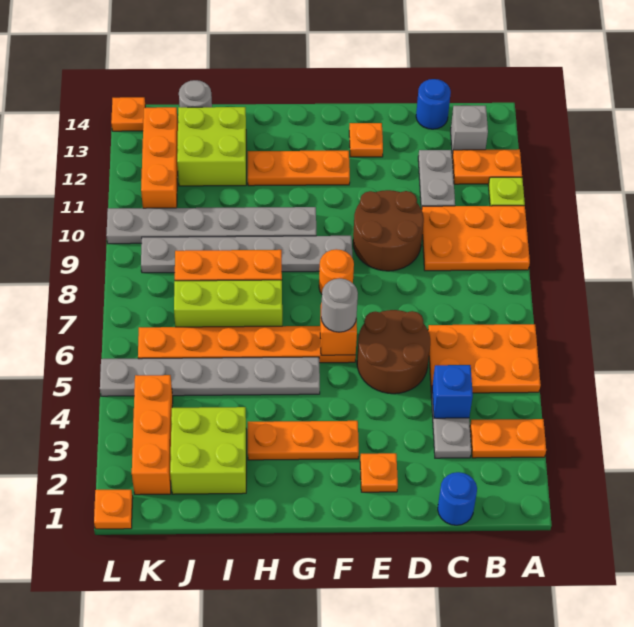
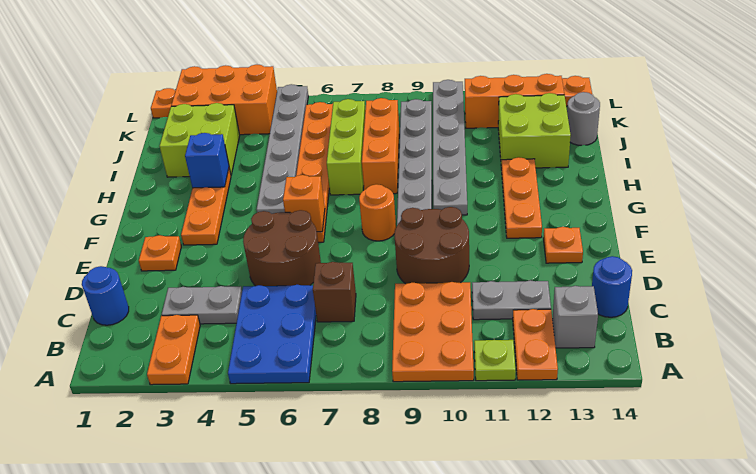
orange 2x3 plate [428,324,541,393] -> blue 2x3 plate [228,285,316,384]
blue 1x1 brick [432,365,473,418] -> blue 1x1 brick moved to [185,133,229,188]
none -> brown 1x1 brick [313,262,356,322]
grey 1x1 round brick [321,278,358,332] -> none
orange 1x3 brick [132,375,173,495] -> orange 2x3 brick [171,65,277,135]

